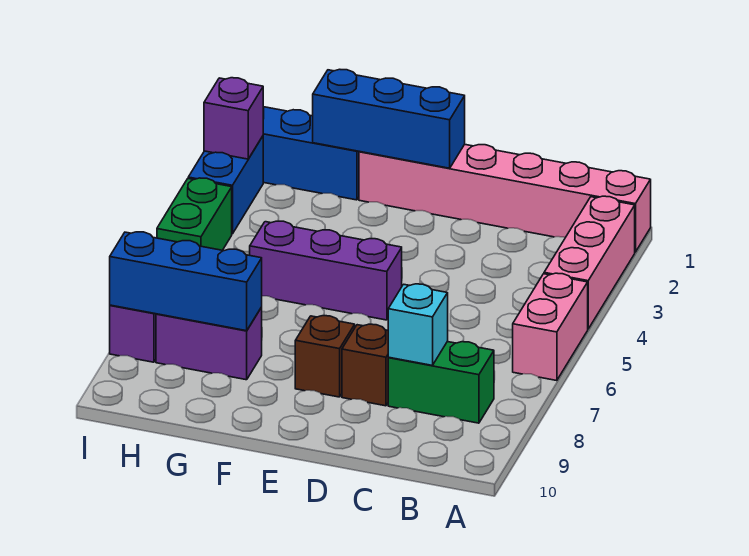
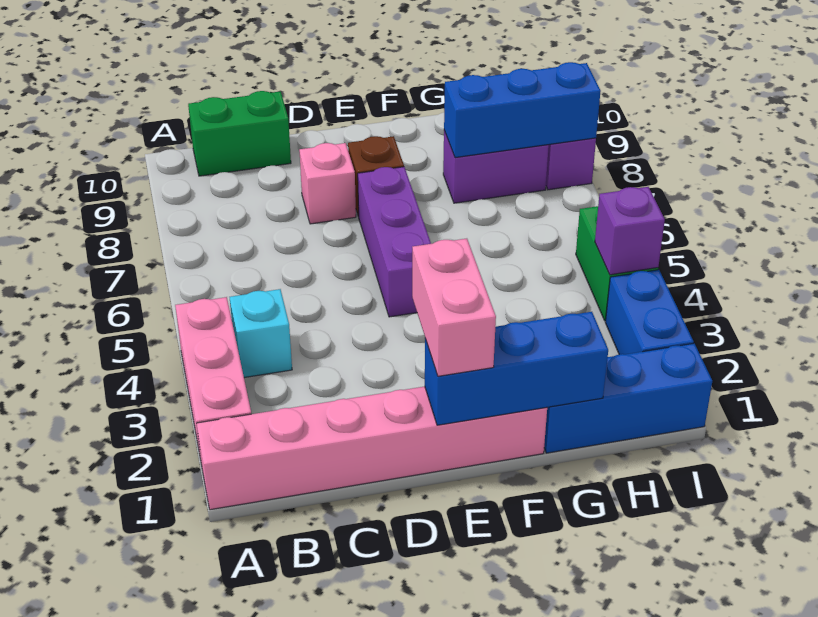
pink 1x2 brick [513,273,588,381] -> pink 1x2 brick moved to [412,239,496,376]
green 1x2 brick [388,342,494,423] -> green 1x2 brick moved to [188,91,291,176]
cyan 1x1 brick [388,284,448,365] -> cyan 1x1 brick moved to [230,289,292,378]
brown 1x1 brick [342,324,388,406] -> pink 1x1 brick [299,143,356,224]
purple 1x3 brick [250,221,402,320] -> purple 1x3 brick turned to [358,167,431,317]
purple 1x1 brick [204,78,263,159] -> purple 1x1 brick moved to [595,187,665,275]

